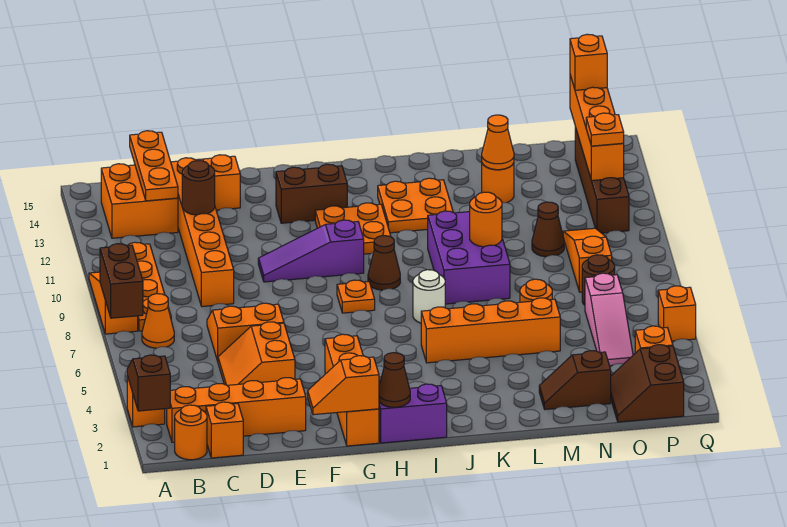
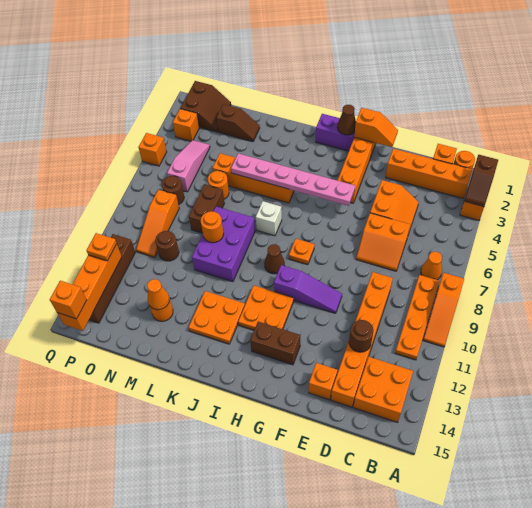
brown 1x2 brick [100,244,143,318] -> brown 1x2 brick moved to [189,185,224,233]
orange 1x3 plate [130,131,178,201] -> none
none -> pink 1x6 plate [231,153,355,206]
white 1x1 round brick [413,270,445,323] -> white 1x1 brick [256,201,282,236]
brown 1x1 cone [532,202,564,257] -> brown 1x1 round brick [155,231,179,261]

